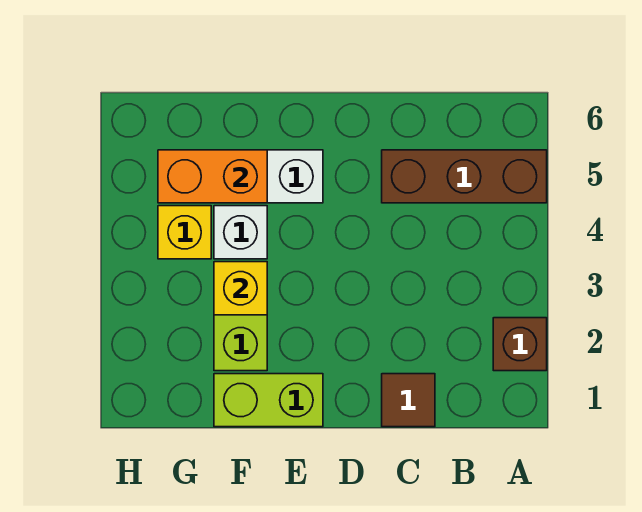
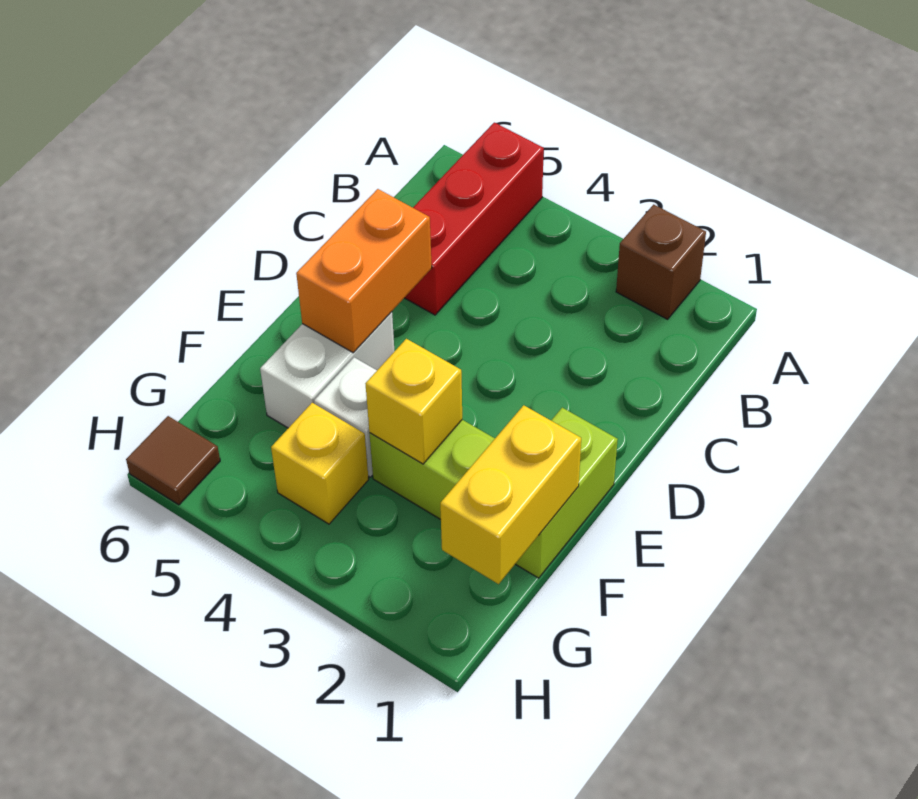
brown 1x3 brick [382,150,547,203] -> red 1x3 brick [405,122,544,315]
brown 1x1 tile [382,374,435,427] -> brown 1x1 tile moved to [126,416,220,505]
none -> yellow 1x2 brick [440,405,581,584]
orange 1x2 brick [158,150,267,203] -> orange 1x2 brick moved to [296,189,432,353]

